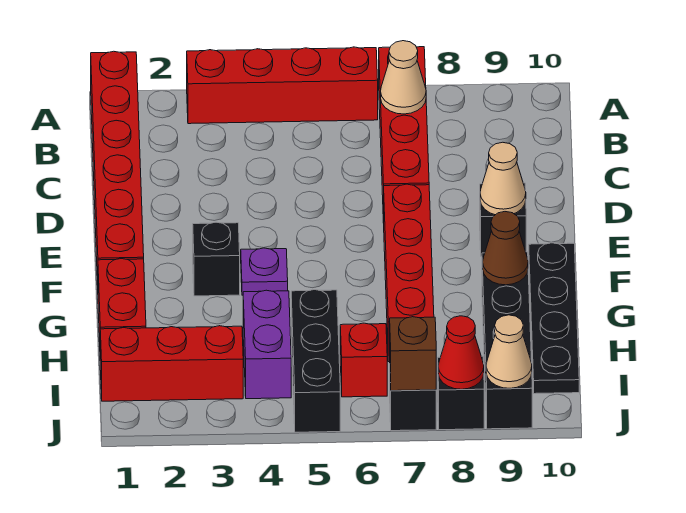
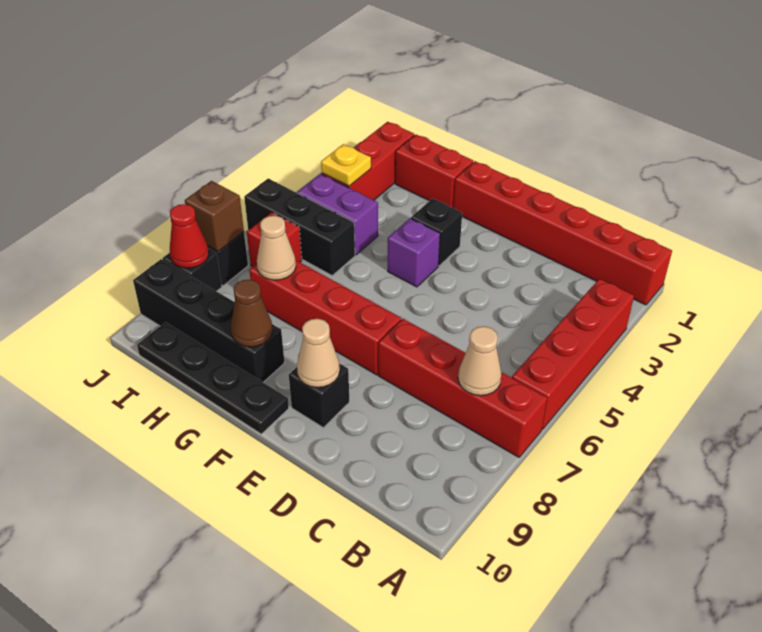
purple 1x1 plate [241,248,288,295] -> purple 1x1 brick [388,218,440,287]
none -> yellow 1x1 plate [321,144,371,186]
tan 1x1 cone [486,315,532,388] -> tan 1x1 cone moved to [257,216,296,280]

